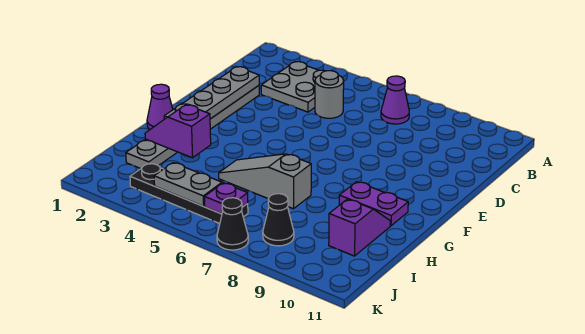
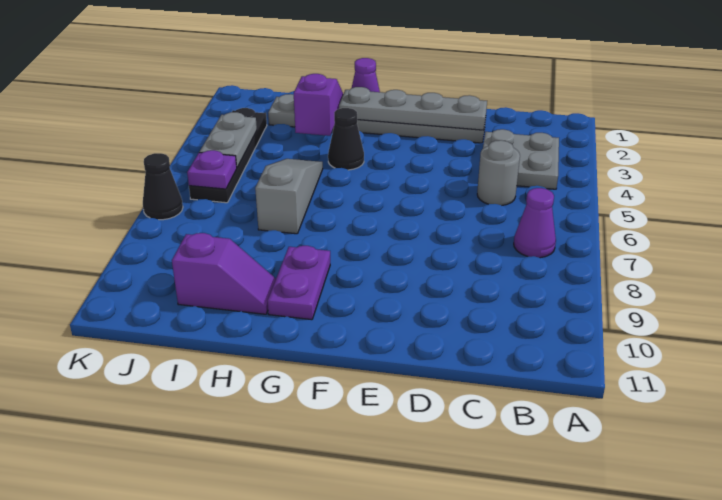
black 1x1 cone [263,194,294,246] -> black 1x1 cone moved to [328,108,364,170]

